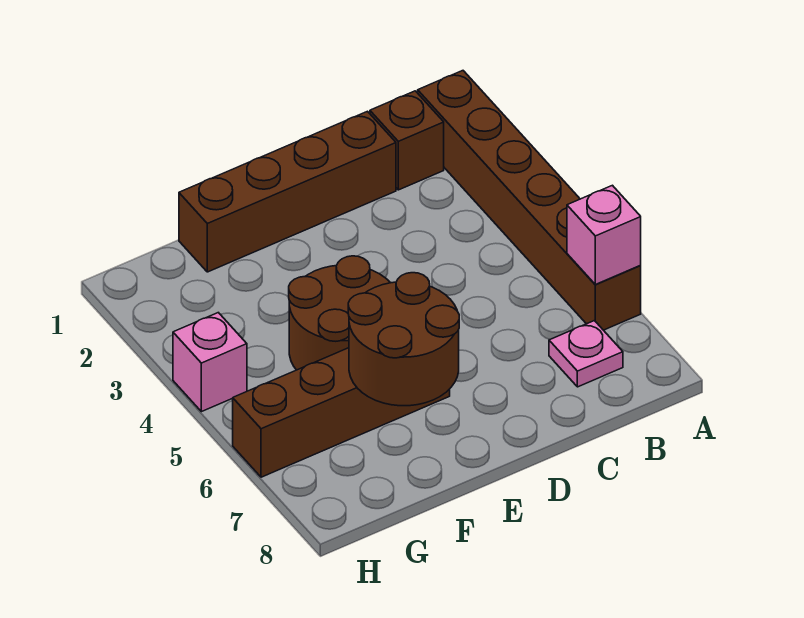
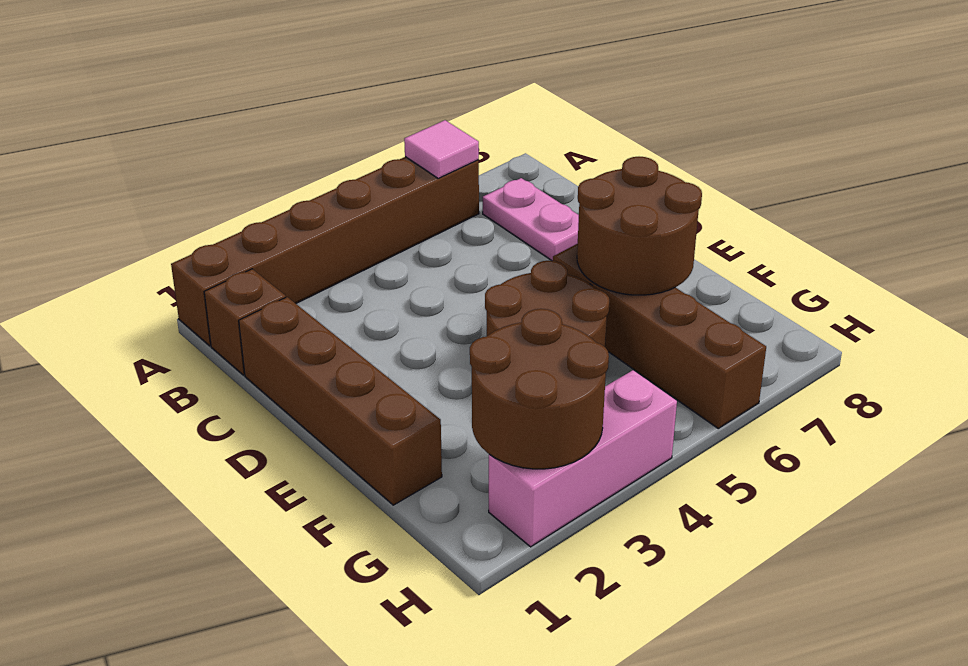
pink 1x1 brick [567,185,641,284] -> pink 1x1 tile [404,120,479,178]
pink 1x1 plate [549,321,623,387] -> pink 1x2 plate [483,178,579,261]
none -> brown 2x2 round brick [470,309,609,469]
pink 1x1 brick [173,313,247,412] -> pink 1x3 brick [489,370,677,547]

